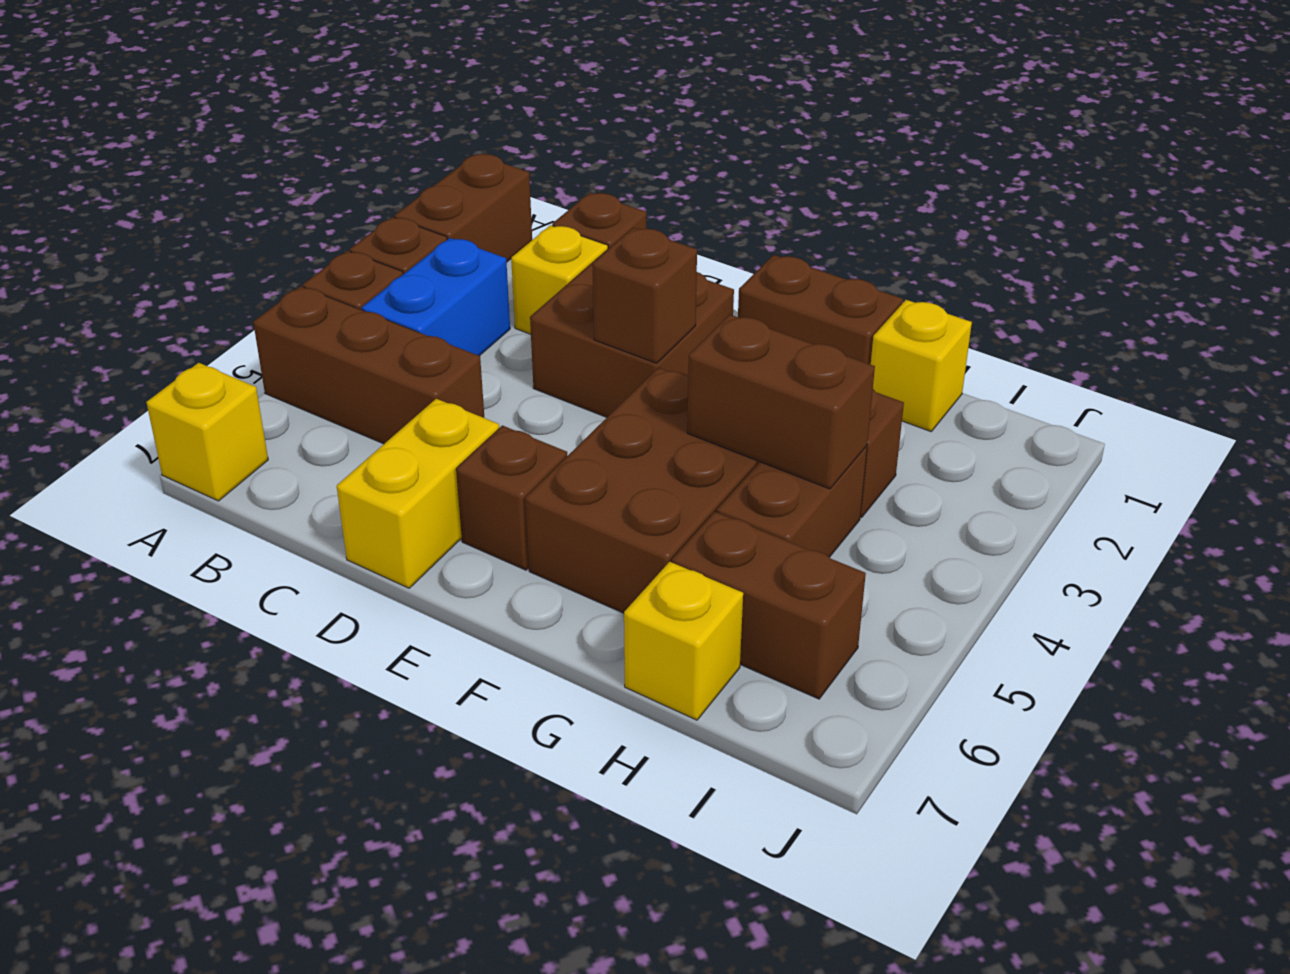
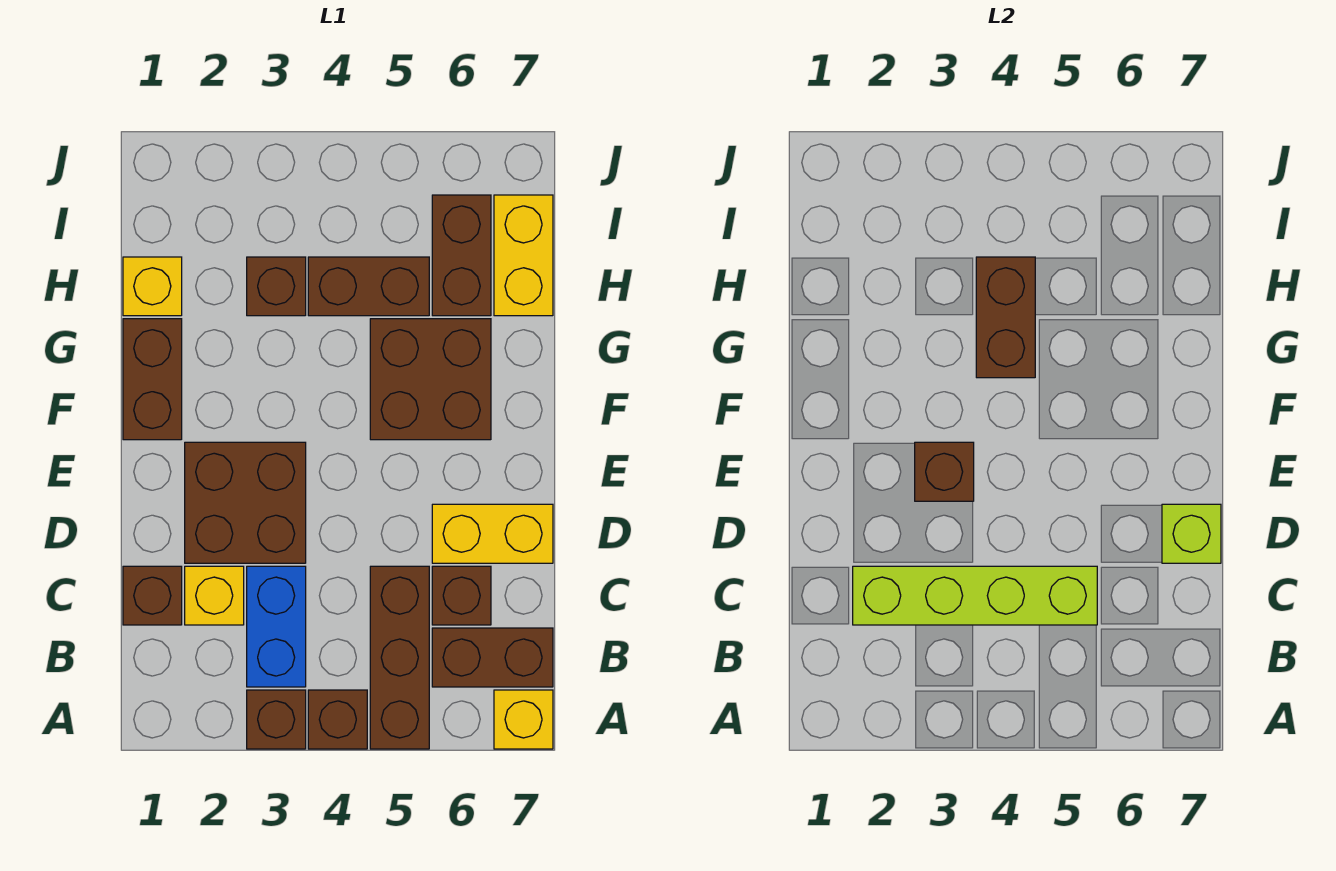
brown 1x2 brick [394,154,532,262] -> brown 1x2 brick moved to [432,628,553,687]
blue 1x2 brick [362,238,510,356] -> blue 1x2 brick turned to [247,566,306,687]
none -> lime 1x4 brick [853,566,1097,625]
none -> lime 1x1 brick [1162,504,1221,563]
brown 1x1 brick [456,425,567,570] -> brown 1x1 brick moved to [432,566,491,625]
brown 2x3 brick [525,368,760,613] -> brown 2x2 brick [370,319,491,440]
yellow 1x1 brick [624,562,743,720] -> yellow 1x2 brick [494,195,553,316]

